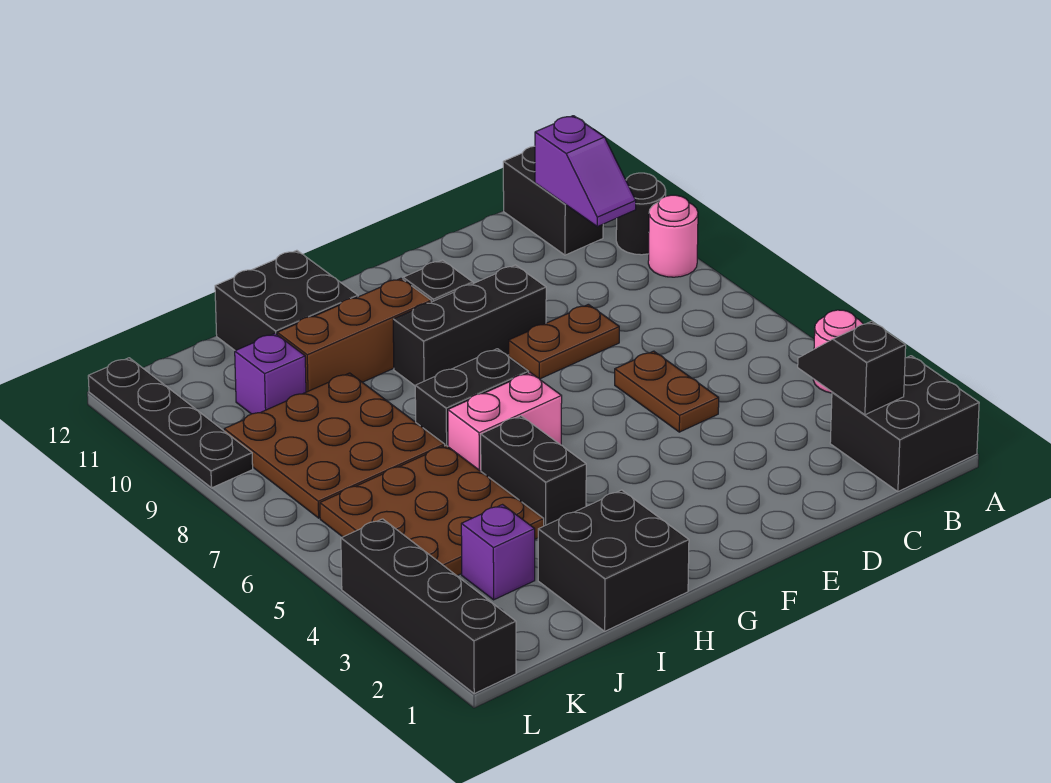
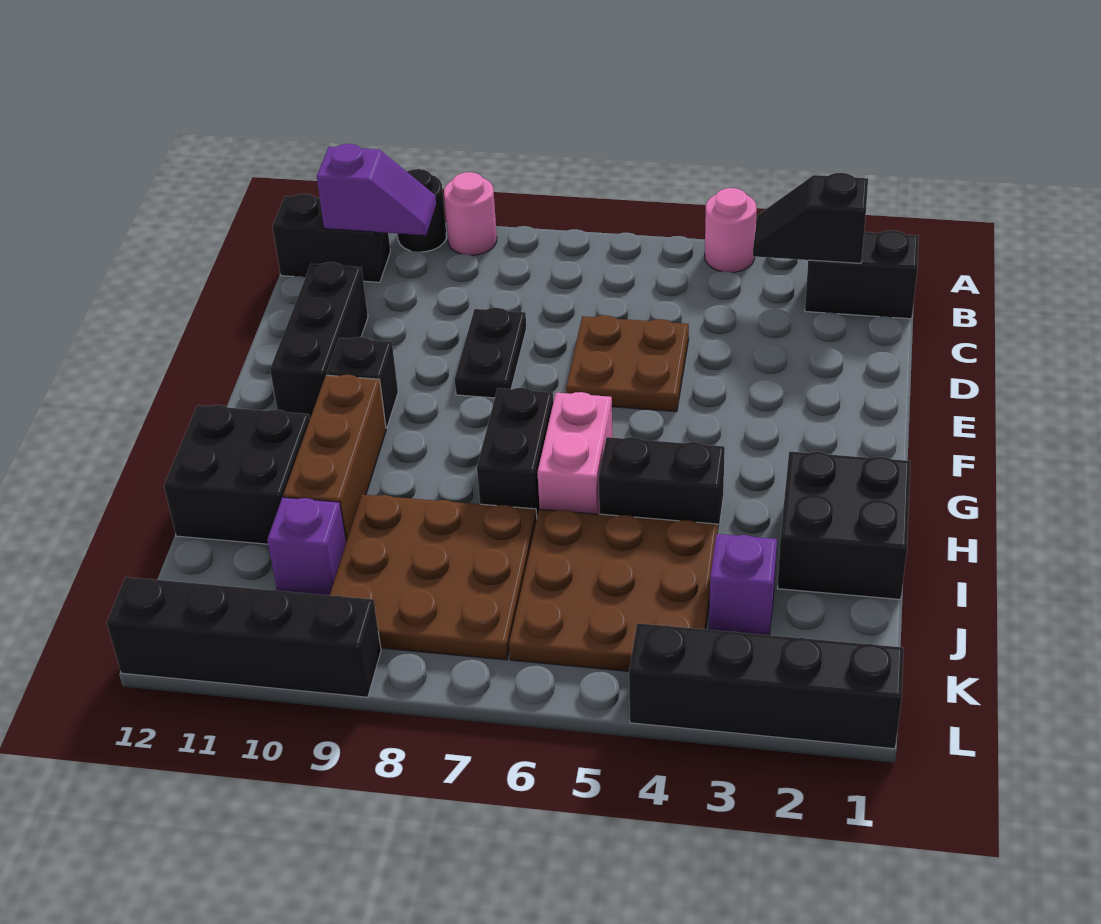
black 2x2 brick [830,356,979,492] -> black 1x2 brick [805,230,919,319]
brown 1x2 plate [615,351,719,432] -> brown 2x2 plate [566,315,689,412]
brown 1x2 plate [509,304,619,379] -> black 1x2 plate [455,308,526,398]
black 1x3 brick [393,265,546,386] -> black 1x3 brick moved to [270,262,368,418]
black 1x4 plate [88,358,253,488] -> black 1x4 brick [107,577,381,697]

